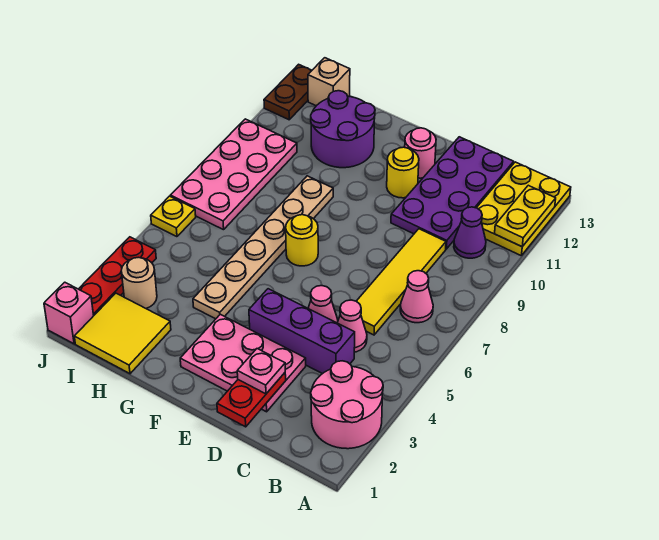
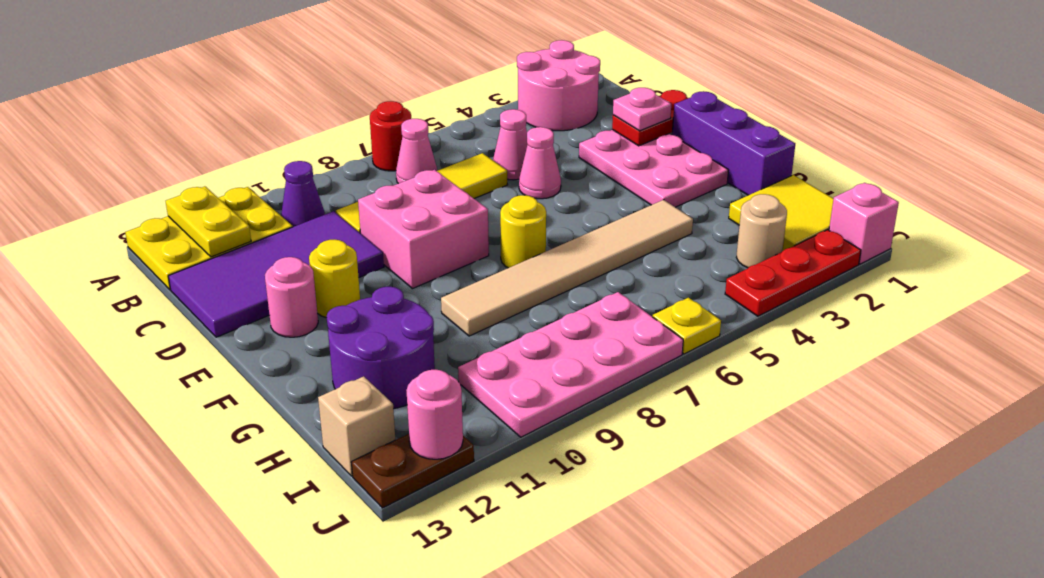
none -> red 1x1 round brick [370,101,411,171]
yellow 1x2 plate [495,185,556,247] -> yellow 1x2 plate turned to [166,186,251,257]
purple 1x3 brick [249,289,355,374] -> purple 1x3 brick moved to [672,91,795,195]
purple 2x4 plate [391,137,514,249] -> purple 2x4 tile [168,211,384,337]
none -> pink 2x2 brick [358,170,489,289]
tan 1x6 plate [193,176,333,319] -> tan 1x6 tile [441,200,693,336]
none -> pink 1x1 round brick [406,370,463,459]

